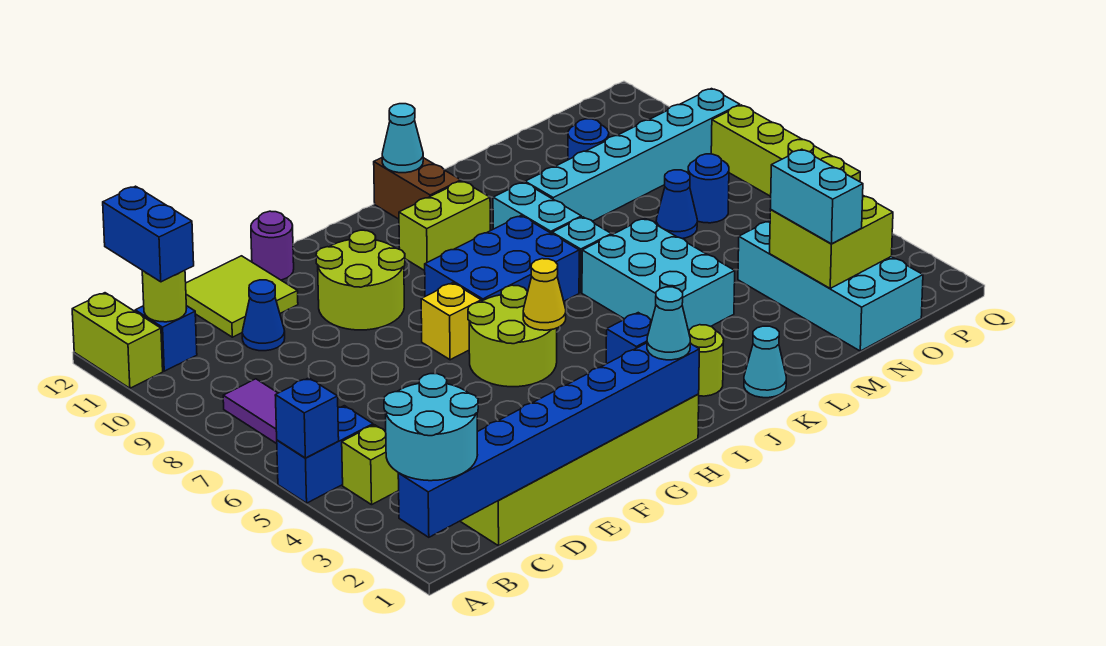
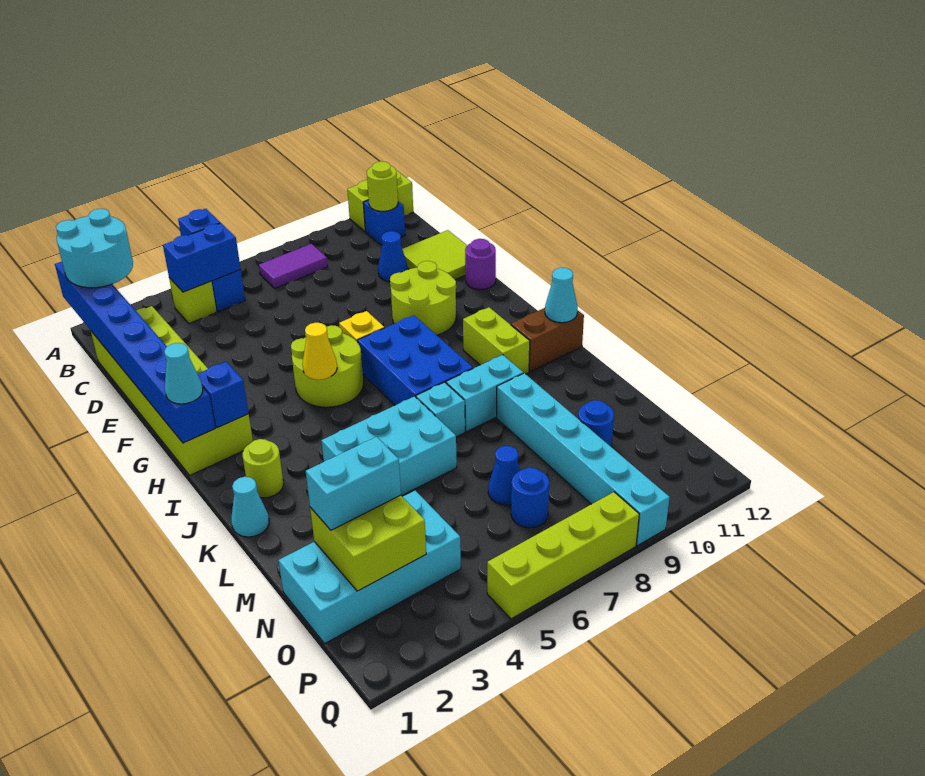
blue 1x2 brick [103,186,194,282] -> blue 1x2 brick moved to [163,223,241,292]

